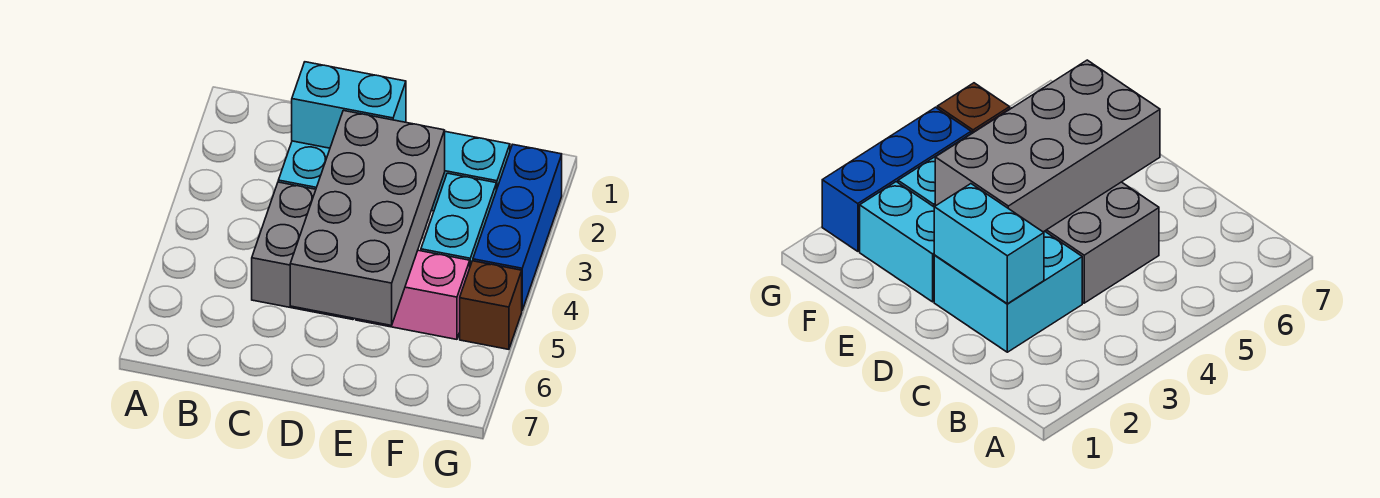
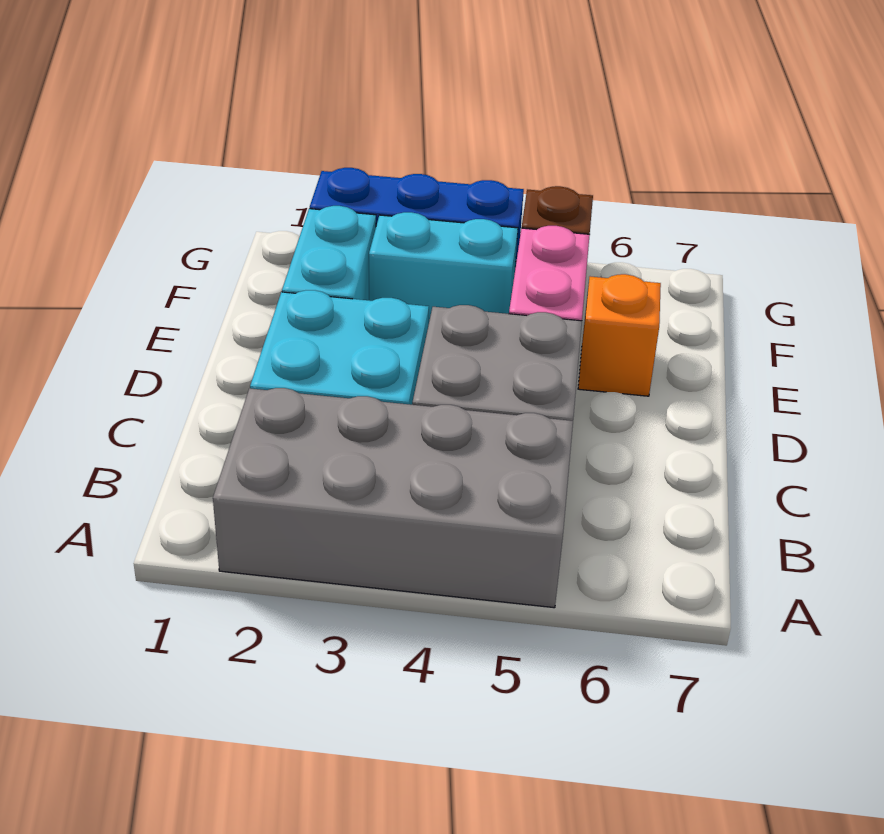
cyan 1x2 brick [292,62,406,148] -> none
grey 2x4 brick [290,110,445,325] -> grey 2x4 brick moved to [213,388,573,608]
none -> orange 1x1 brick [578,274,661,396]

